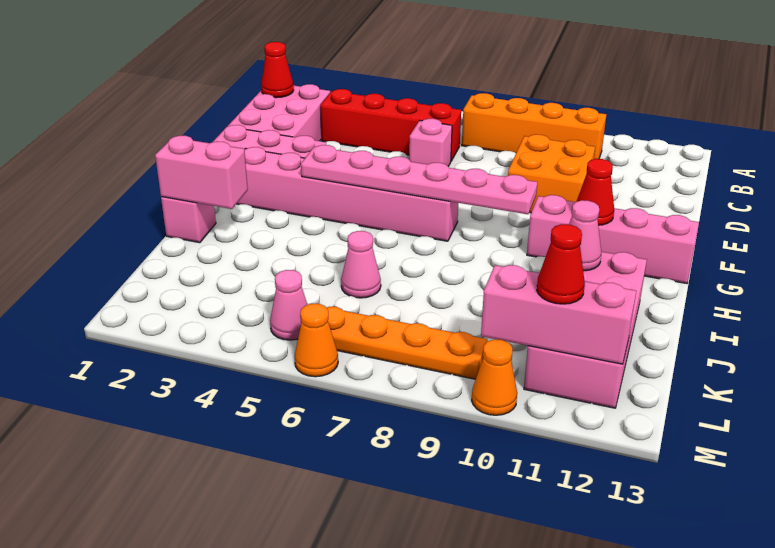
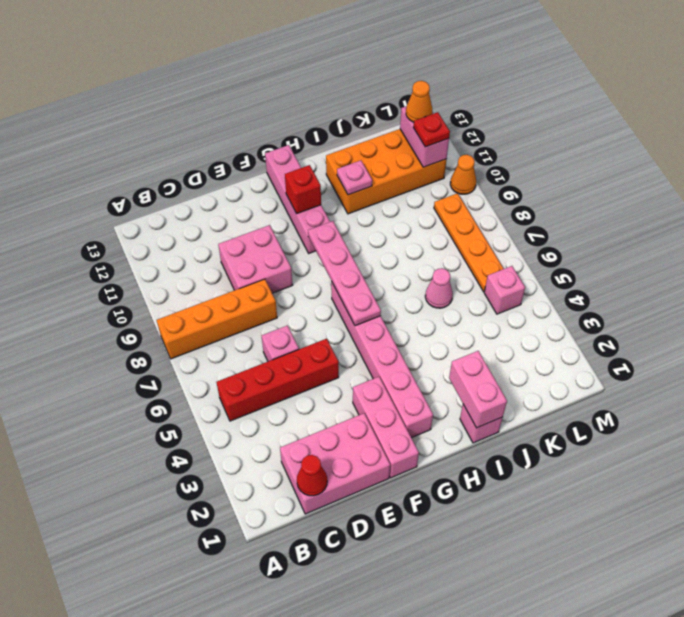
orange 1x4 brick [462,93,606,159] -> orange 1x4 brick turned to [157,279,277,359]
red 1x4 brick [320,89,461,161] -> red 1x4 brick turned to [216,339,339,421]
orange 2x2 brick [508,134,595,213] -> pink 2x2 brick [218,225,292,293]
pink 1x6 plate [301,145,537,214] -> pink 1x4 plate [308,221,381,326]
red 1x1 cone [577,159,614,225] -> red 1x1 brick [285,165,321,213]
pink 2x4 brick [524,252,647,408] -> orange 2x4 brick [326,129,447,214]
pink 1x1 cone [569,200,601,271] -> pink 1x1 plate [337,160,372,195]
pink 1x1 cone [270,270,307,340] -> pink 1x1 brick [484,266,525,314]
pink 1x3 brick [481,265,636,364] -> pink 1x2 brick [400,106,449,167]
red 1x1 cone [537,224,585,304] -> red 1x1 plate [413,112,450,147]
orange 1x1 cone [295,304,338,377] -> orange 1x1 cone moved to [406,81,432,122]

